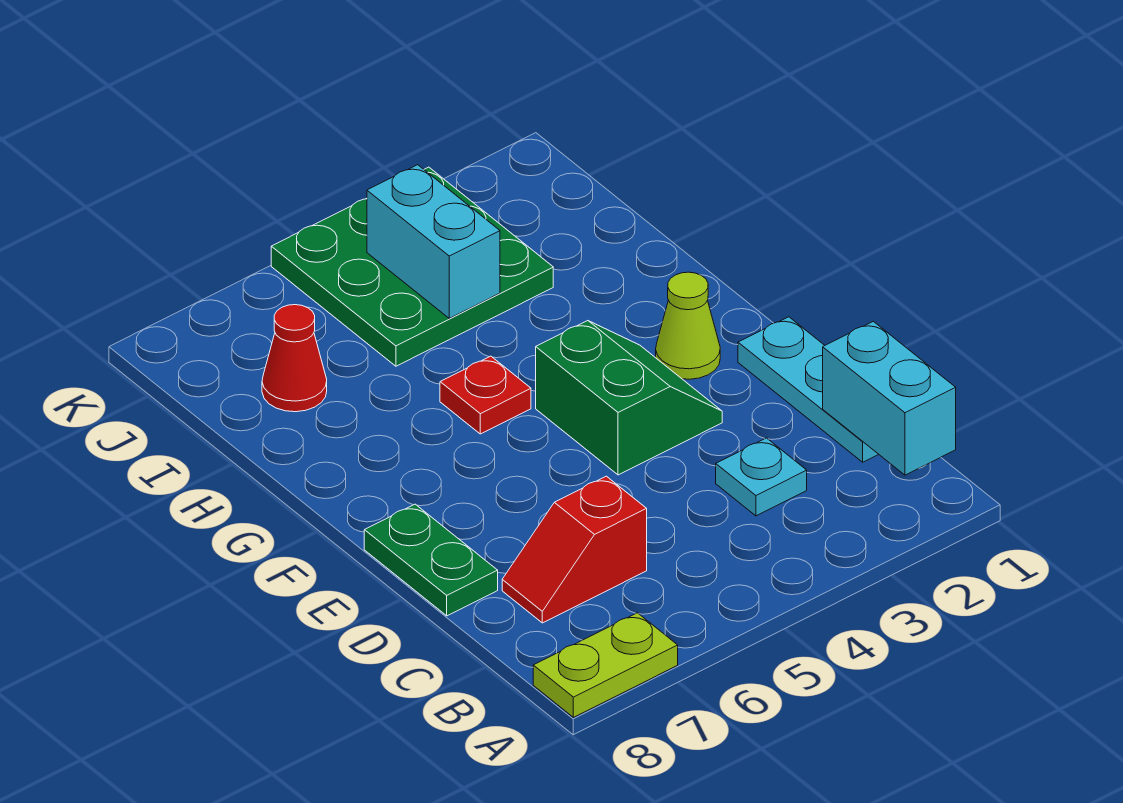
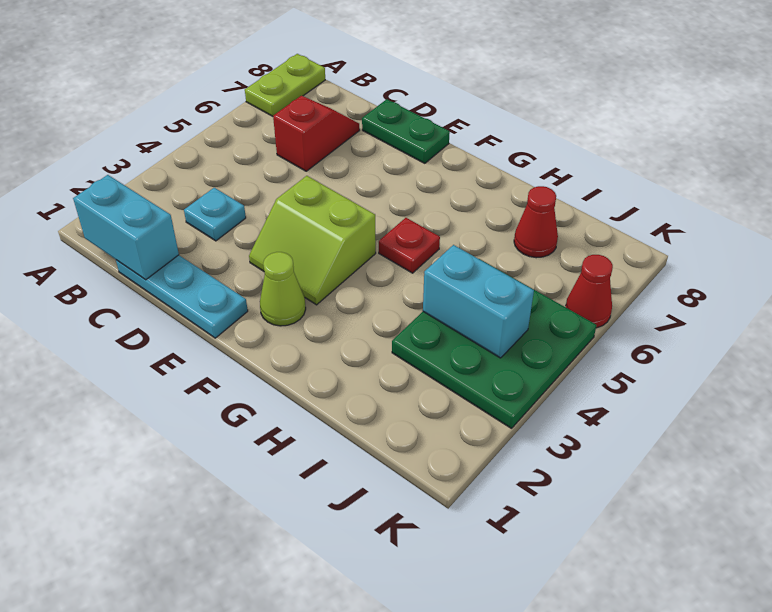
green 2x2 slope [536,321,722,475] -> lime 2x2 slope [249,176,376,305]
none -> red 1x1 cone [566,255,613,328]

